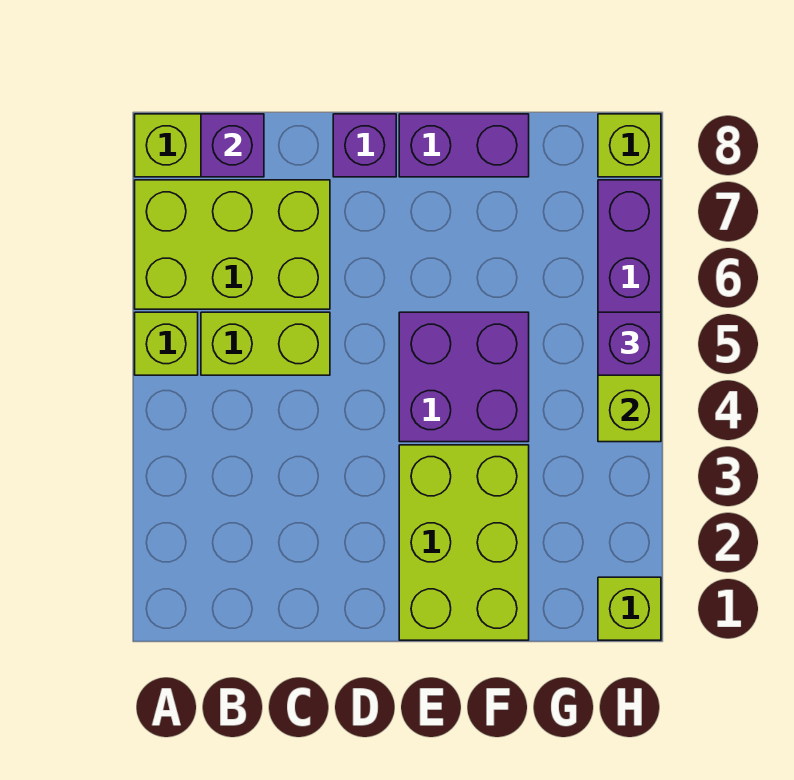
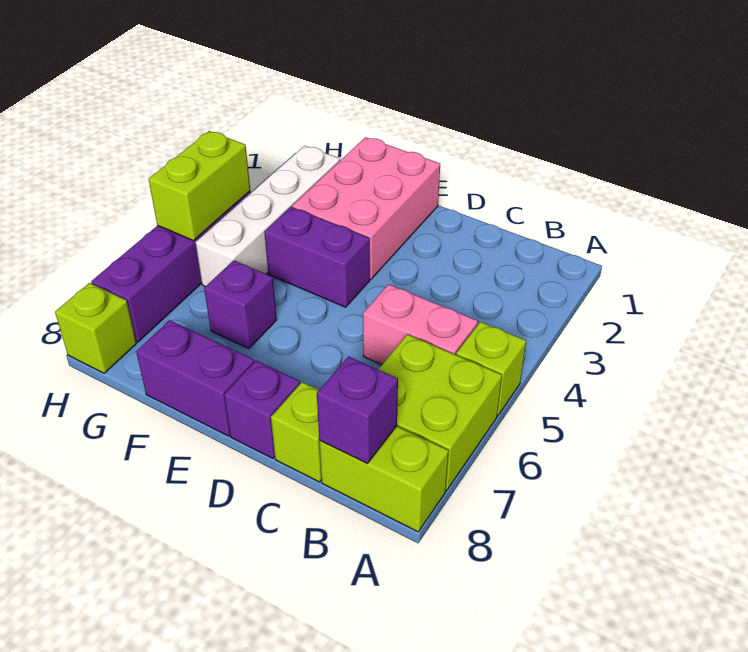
lime 2x3 brick [135,180,330,309] -> lime 2x2 brick [378,334,502,491]
lime 1x2 brick [201,312,330,375] -> pink 1x2 brick [363,284,478,365]
lime 2x3 brick [399,445,529,640] -> pink 2x3 brick [292,137,440,280]
purple 2x2 brick [399,312,529,442] -> purple 1x2 brick [264,207,370,307]
none -> white 1x4 brick [196,146,340,287]
lime 1x1 brick [598,577,661,640] -> lime 1x1 brick moved to [271,382,322,482]
purple 1x1 brick [598,312,661,375] -> purple 1x1 brick moved to [204,260,277,349]

